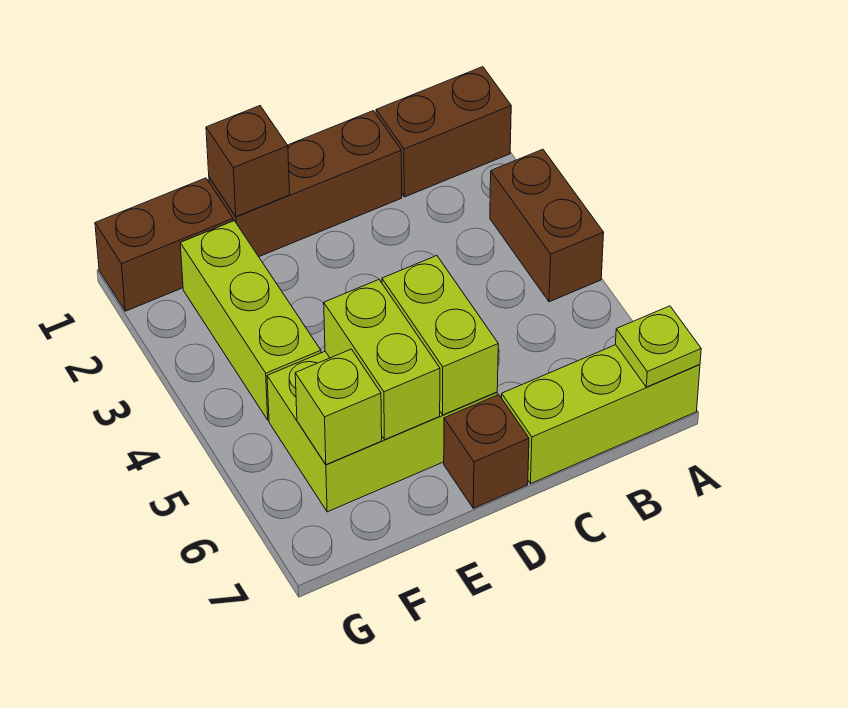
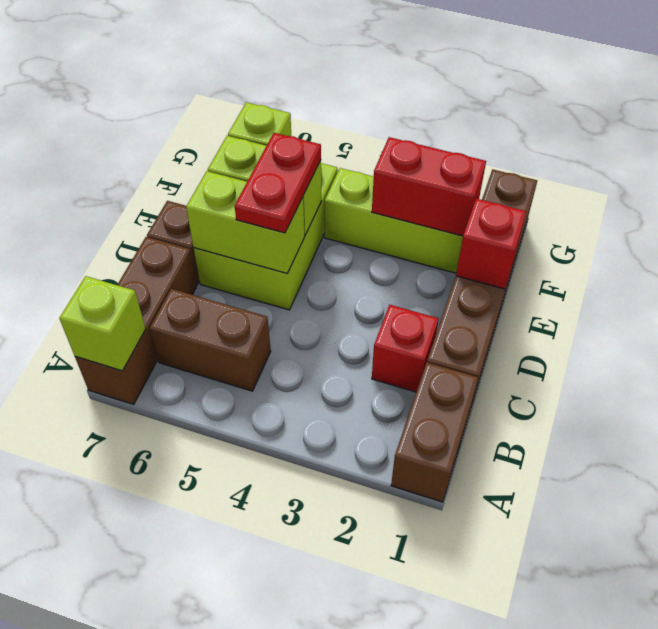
brown 1x2 brick [490,149,604,302] -> brown 1x2 brick moved to [149,289,271,391]
lime 1x3 brick [502,345,700,483] -> brown 1x3 brick [75,237,197,404]
lime 1x1 plate [616,306,701,387] -> lime 1x1 brick [60,276,146,371]
none -> red 1x1 brick [372,305,439,392]
none -> red 1x2 plate [235,133,321,233]
brown 1x1 brick [206,106,290,217] -> red 1x1 brick [456,199,526,289]
none -> red 1x2 brick [372,137,486,236]

